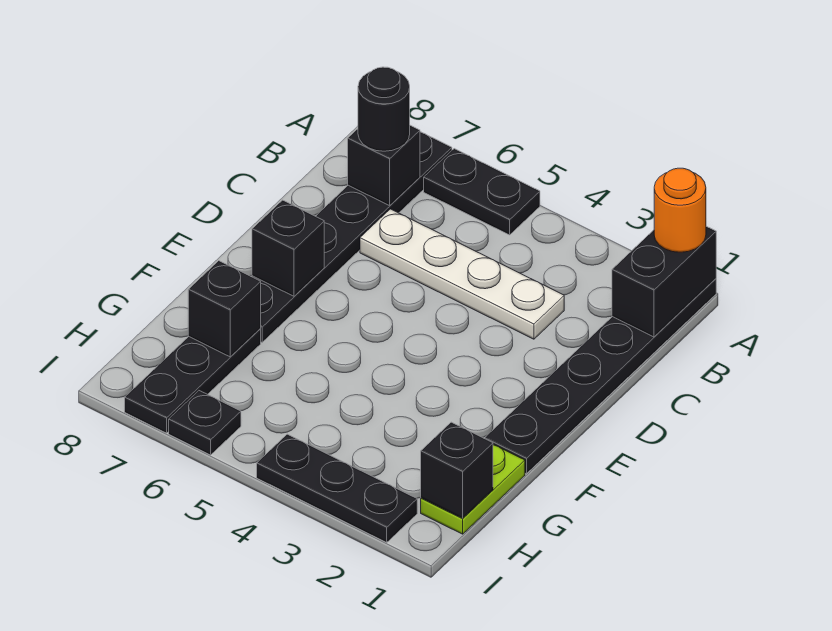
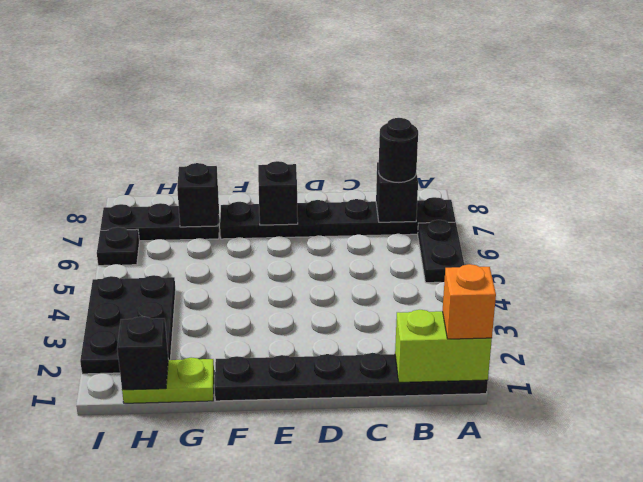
black 1x2 brick [612,226,716,337] -> lime 1x2 brick [395,310,492,382]
orange 1x1 round brick [654,168,706,252] -> orange 1x1 brick [443,264,496,339]
white 1x4 plate [360,209,564,339] -> none
black 1x3 plate [257,434,417,542] -> black 2x3 plate [80,275,176,374]

